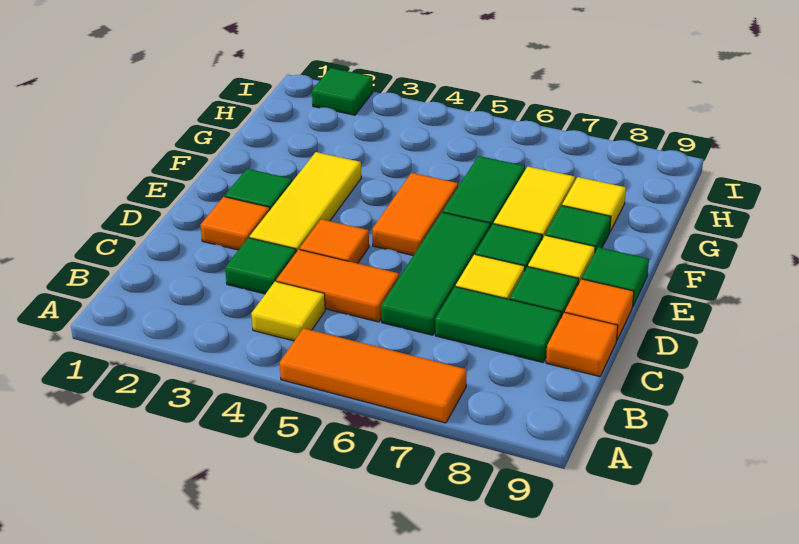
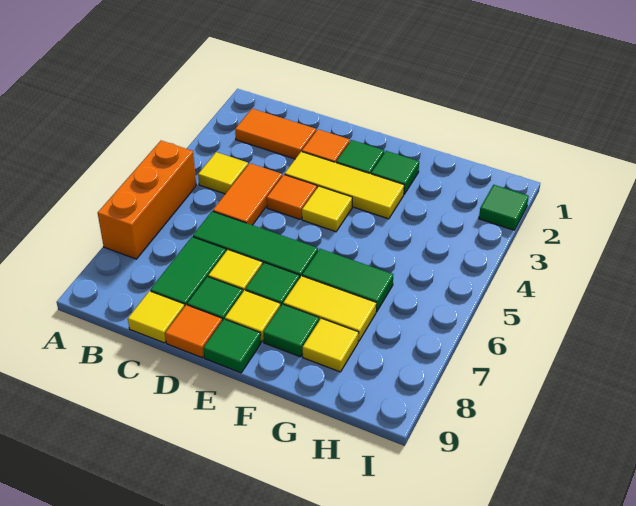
orange 1x3 tile [280,328,467,423] -> orange 1x3 brick [98,141,196,259]
green 1x1 tile [225,238,296,294] -> green 1x1 tile moved to [371,151,419,194]
orange 1x1 tile [546,312,618,377] -> yellow 1x1 tile [128,291,185,343]
none -> yellow 1x1 tile [302,186,352,232]
orange 1x2 tile [372,173,458,256] -> orange 1x2 tile moved to [235,109,316,159]

